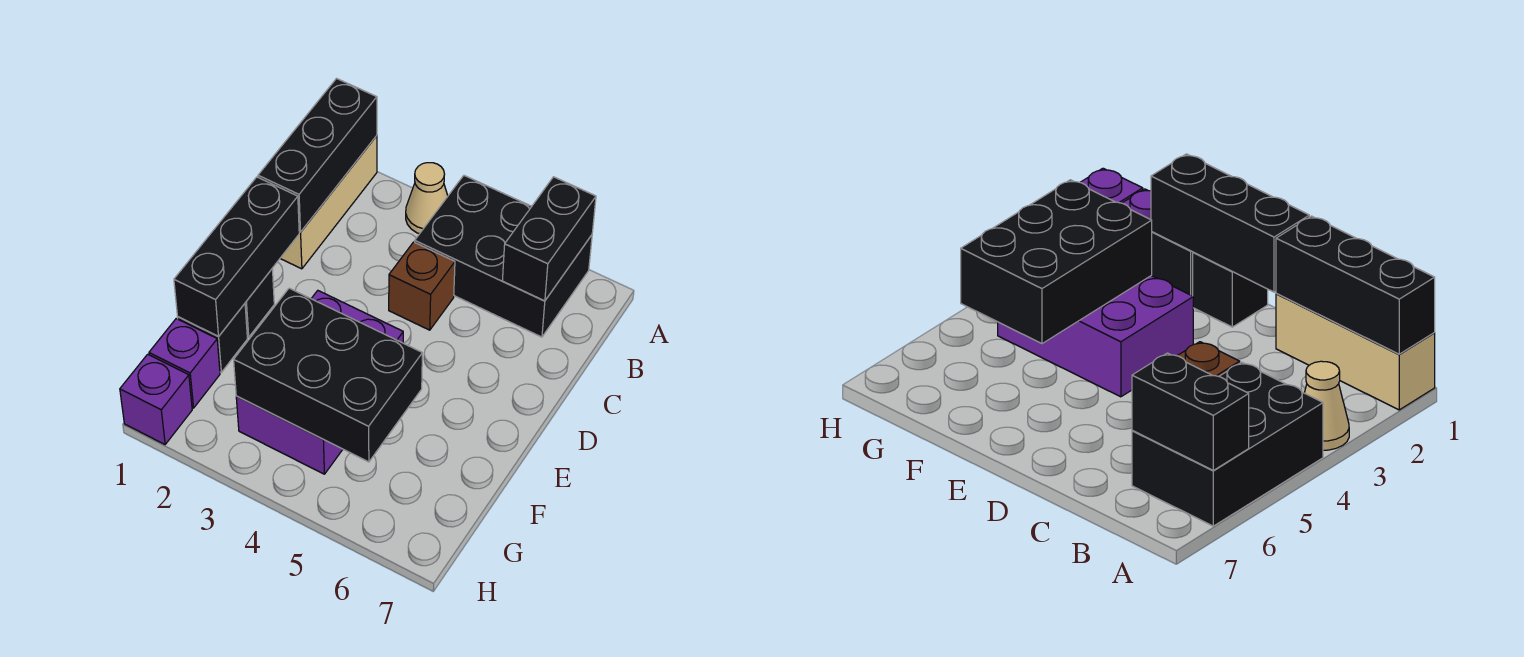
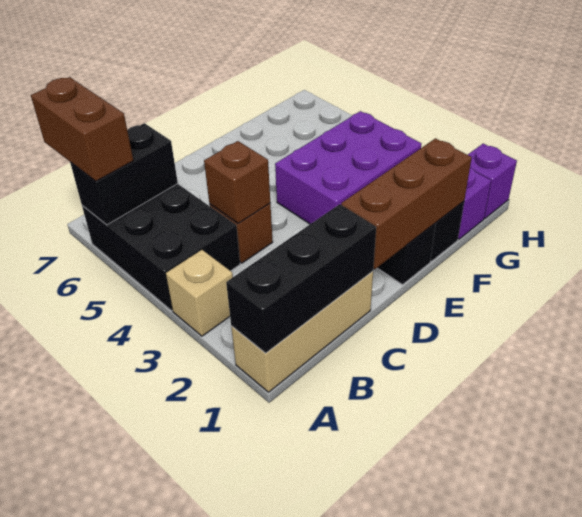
tan 1x1 cone [406,163,448,234] -> tan 1x1 brick [166,250,233,336]
none -> brown 1x2 brick [31,77,134,181]
none -> brown 1x1 brick [204,141,270,223]
black 1x3 brick [174,177,299,337] -> brown 1x3 brick [341,138,472,269]
black 2x3 brick [234,288,422,462] -> none

